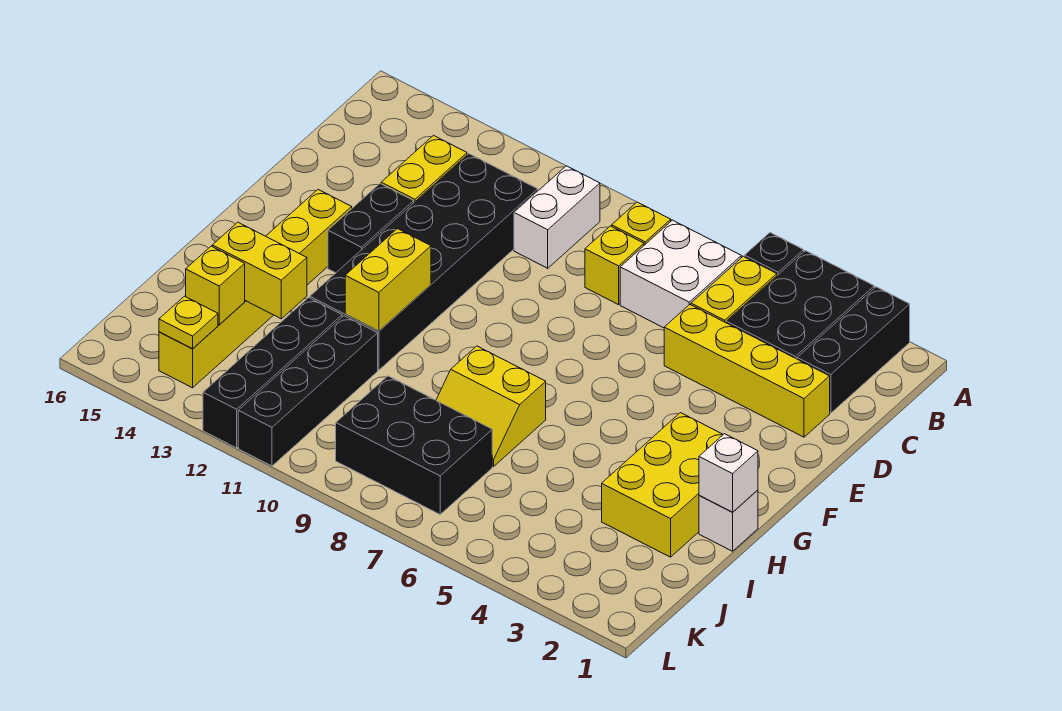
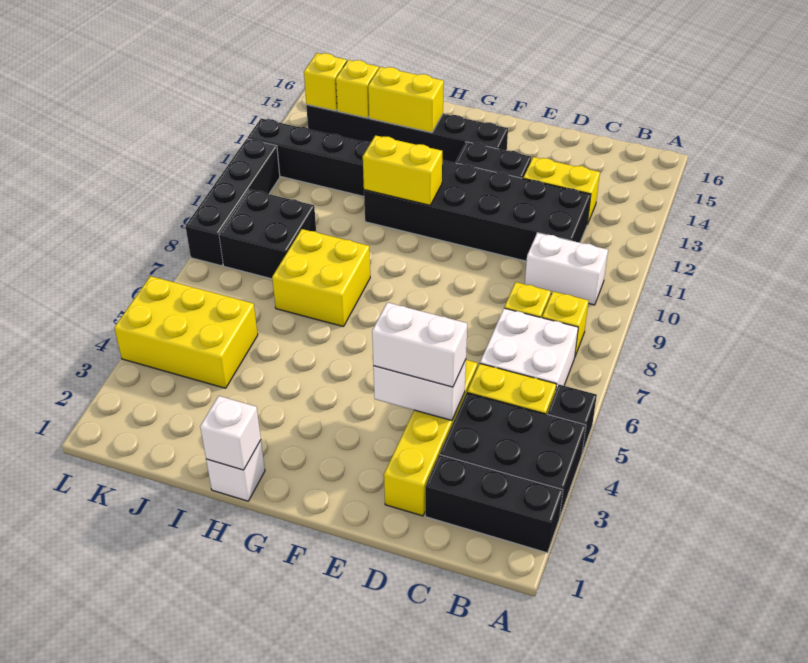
none -> white 1x2 brick [373,359,466,420]
none -> white 1x2 brick [372,302,467,387]
yellow 1x6 brick [159,190,352,388] -> black 1x6 brick [306,104,508,163]
yellow 2x3 brick [602,413,723,557] -> yellow 2x3 brick moved to [114,276,258,388]
yellow 2x2 slope [436,346,546,467] -> yellow 2x2 brick [272,229,370,327]
black 1x4 brick [238,316,378,466] -> black 1x4 brick turned to [185,139,280,266]
yellow 1x2 brick [212,222,307,319] -> yellow 1x2 brick turned to [368,67,444,133]
black 2x3 brick [336,376,492,514] -> black 2x2 brick [219,189,316,279]
yellow 1x1 plate [159,296,218,349] -> yellow 1x1 brick [304,53,347,111]

